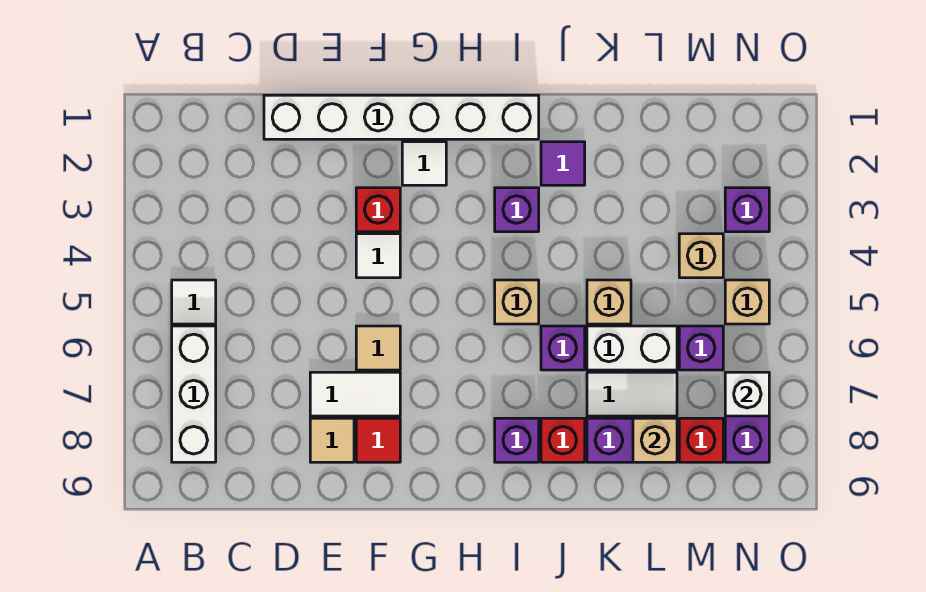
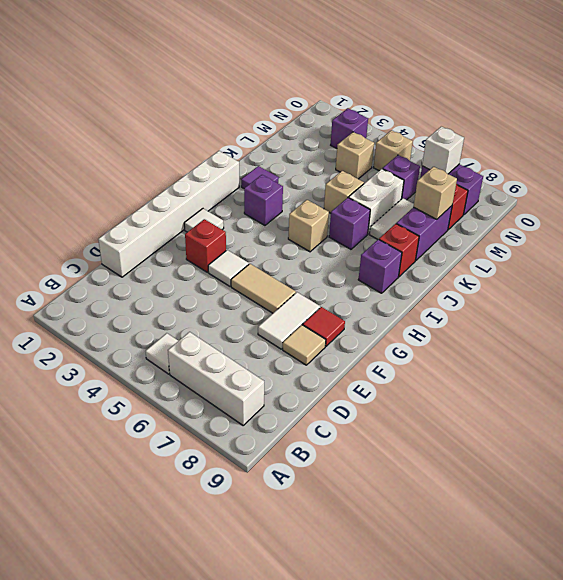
tan 1x1 tile [356,326,400,370] -> tan 1x2 tile [231,264,296,313]

